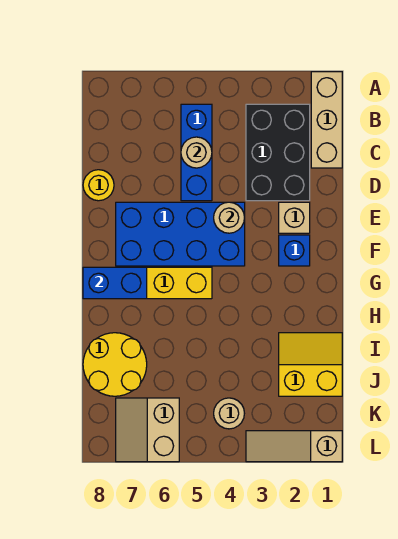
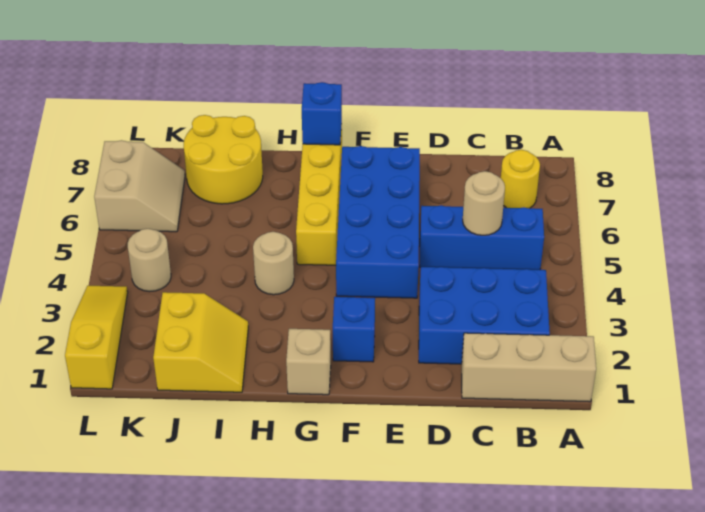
black 2x3 brick [246,104,310,201] -> blue 2x3 brick [419,267,550,364]
yellow 1x1 round brick [83,170,114,201] -> yellow 1x1 round brick moved to [501,150,540,208]
tan 1x1 brick [279,202,310,233] -> tan 1x1 brick moved to [286,329,331,395]
tan 1x1 round brick [214,202,245,233] -> tan 1x1 round brick moved to [253,232,294,295]
blue 1x2 brick [83,267,147,299] -> blue 1x1 brick [302,82,342,145]
tan 2x2 slope [116,398,179,462] -> tan 2x2 slope turned to [94,140,185,232]
tan 1x3 slope [246,431,342,462] -> yellow 1x3 slope [65,286,128,389]

